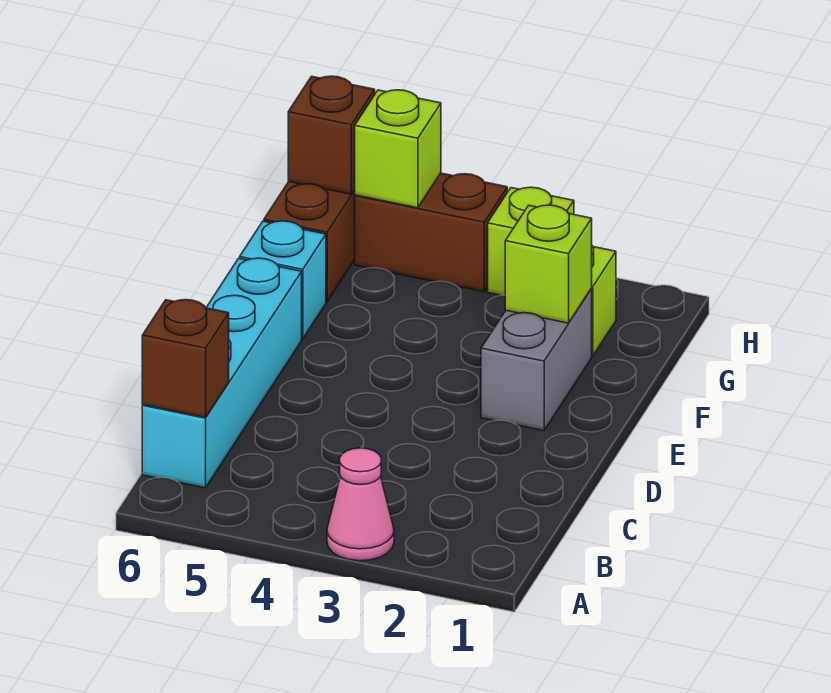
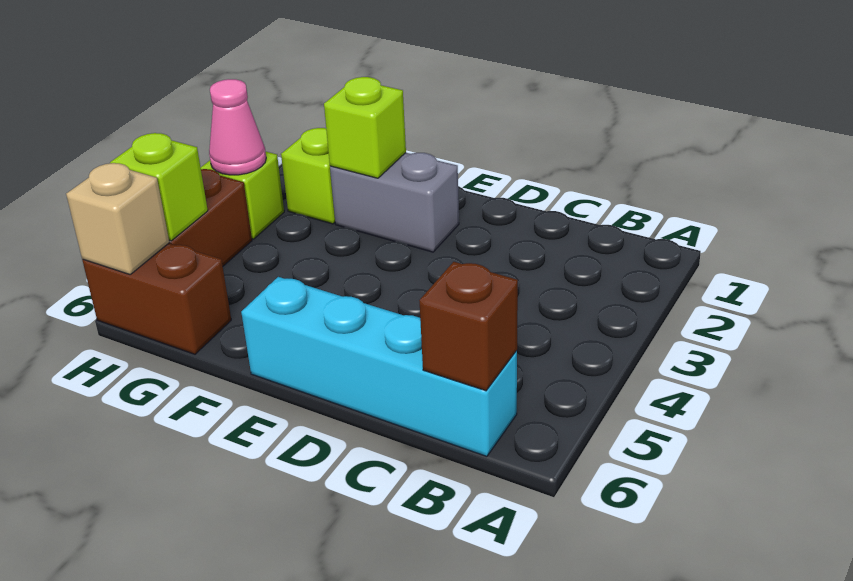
pink 1x1 cone [327,448,394,561] -> pink 1x1 cone moved to [209,79,266,175]
cyan 1x1 brick [240,221,326,339] -> none
brown 1x1 brick [288,76,375,194] -> tan 1x1 brick [66,163,169,274]

